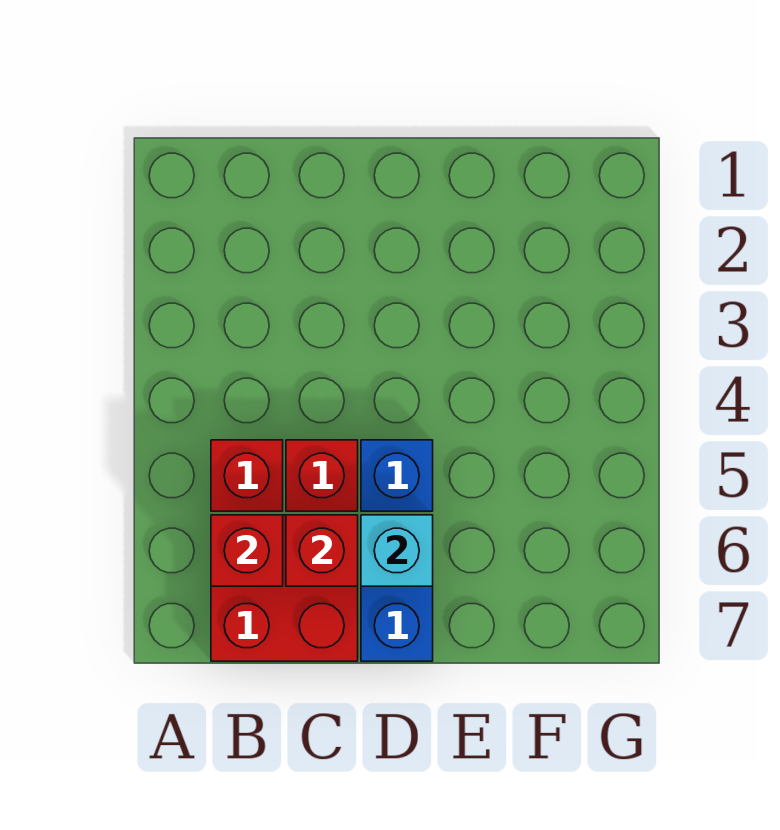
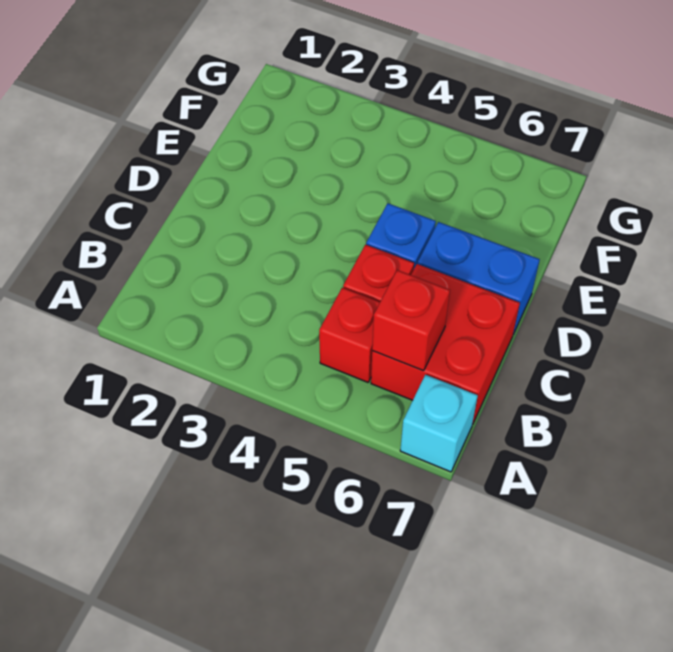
red 1x1 brick [286,515,358,586] -> none
cyan 1x1 brick [361,515,433,586] -> cyan 1x1 brick moved to [400,375,478,472]

